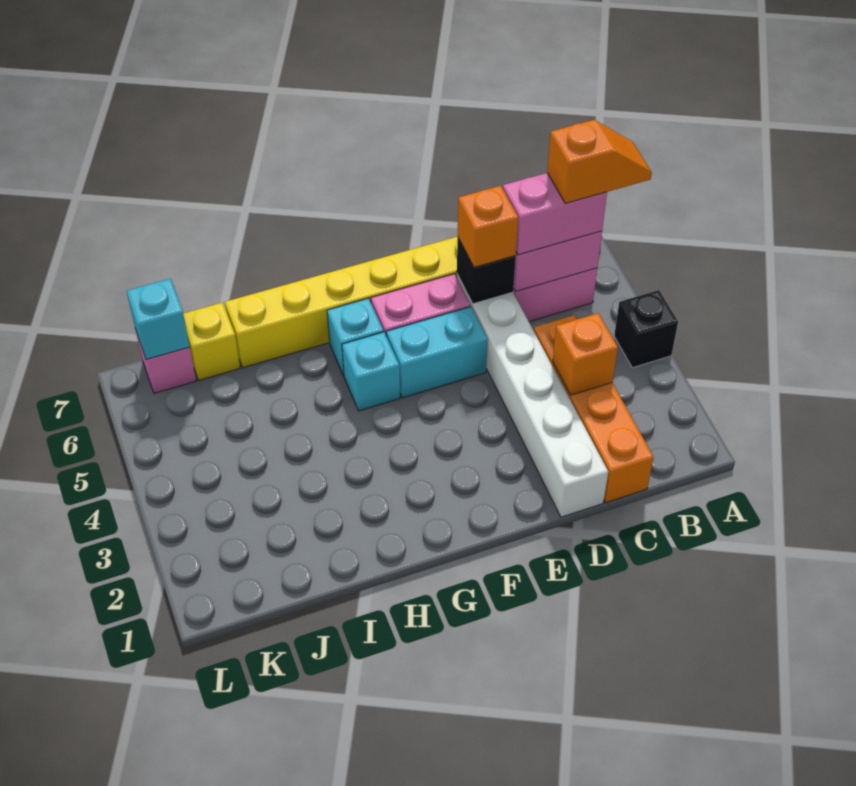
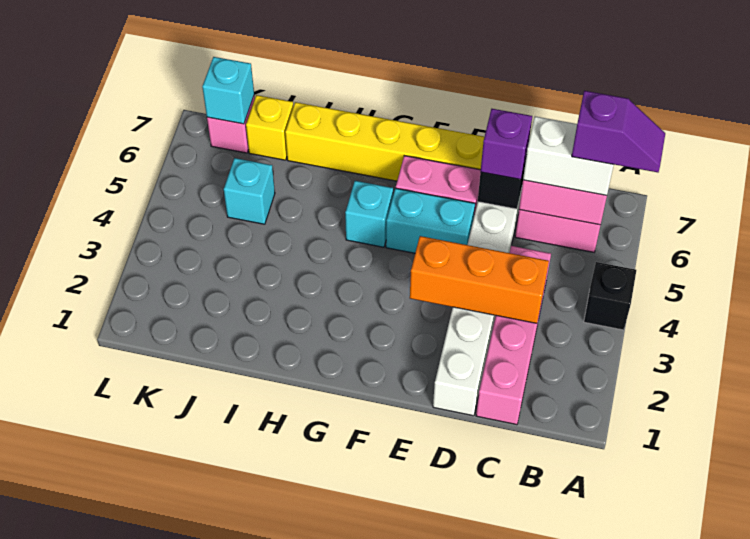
orange 1x2 slope [547,120,652,203] -> purple 1x2 slope [572,91,665,172]
pink 1x2 brick [503,173,607,255] -> white 1x2 brick [523,116,614,195]
orange 1x4 brick [534,315,654,503] -> pink 1x4 brick [476,246,551,425]
orange 1x1 brick [553,313,618,395] -> orange 1x3 brick [410,236,549,323]
orange 1x1 brick [458,186,518,267] -> purple 1x1 brick [481,109,532,180]
cyan 1x1 brick [327,298,384,376] -> cyan 1x1 brick moved to [223,158,275,224]

